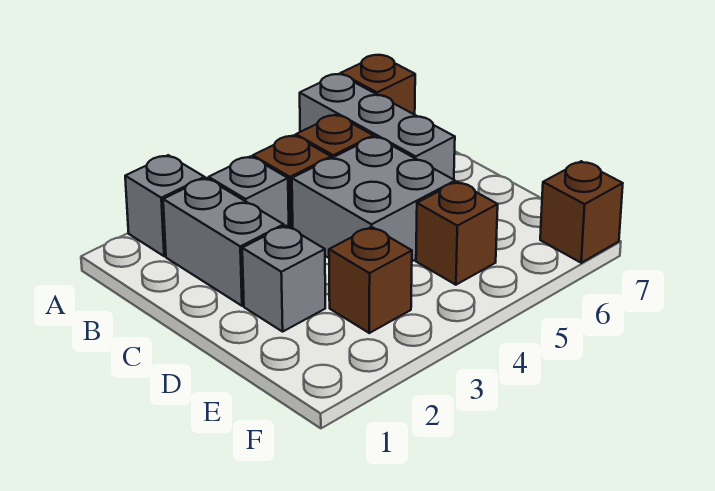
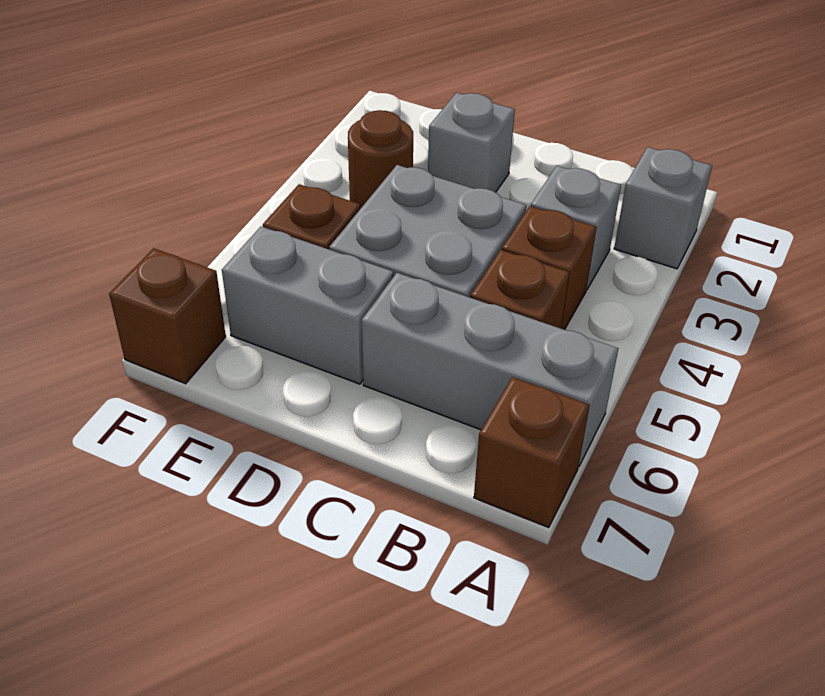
grey 1x2 brick [163,178,284,306] -> grey 1x2 brick moved to [222,226,393,384]
brown 1x1 brick [329,227,412,333] -> brown 1x1 round brick [348,110,413,208]

